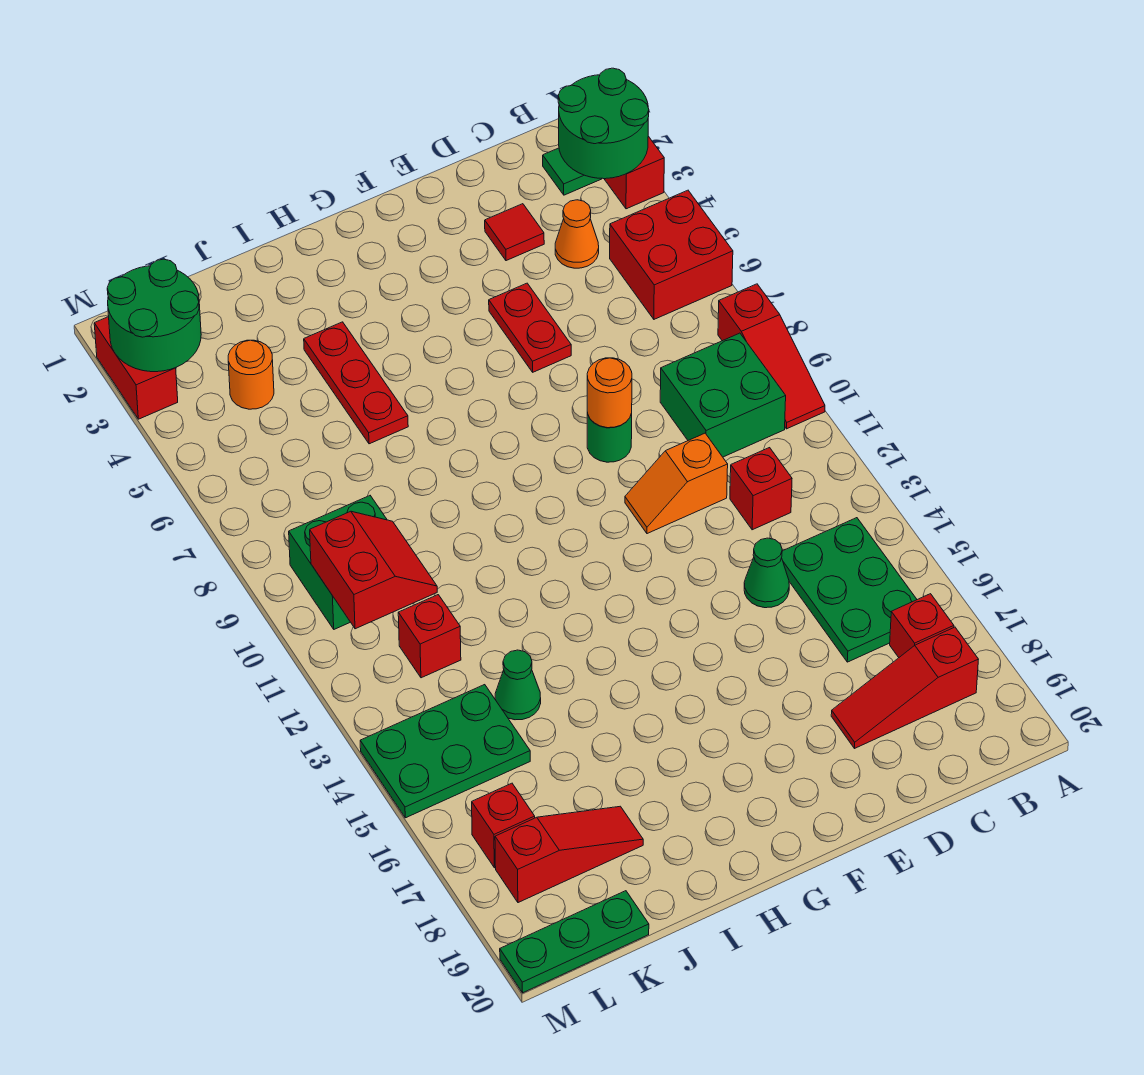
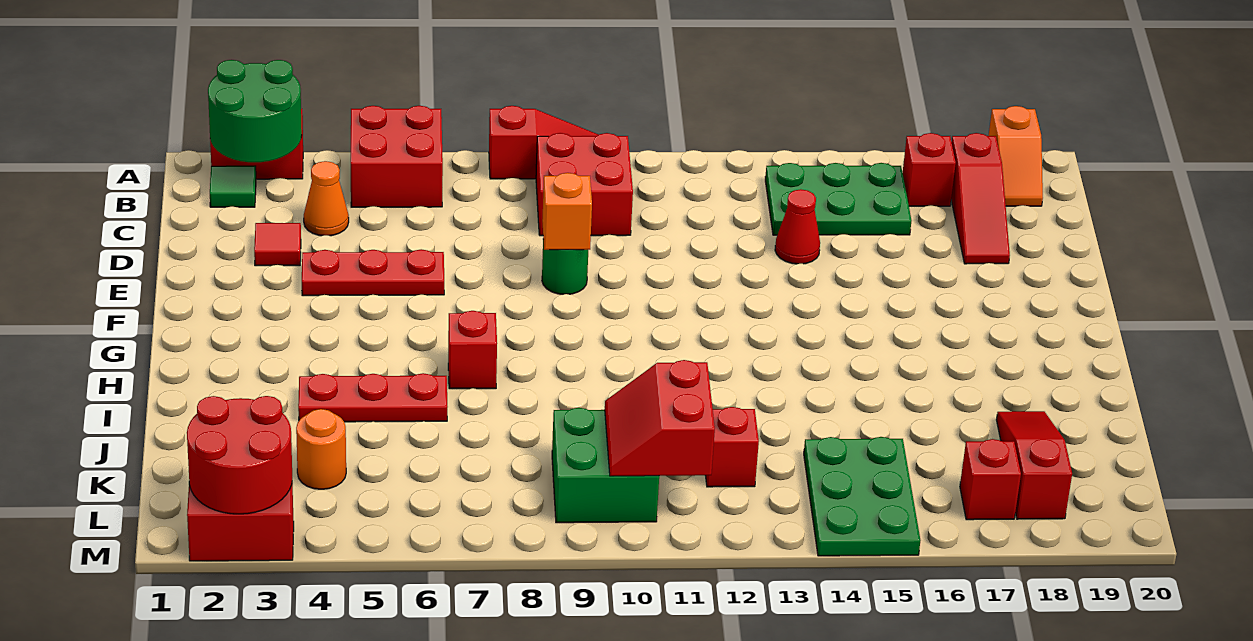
green 2x2 brick [660,333,786,457] -> red 2x2 brick [536,133,633,236]
red 1x1 brick [730,448,792,530] -> red 1x1 brick moved to [448,311,497,389]
orange 1x2 slope [625,433,728,534] -> orange 1x2 slope moved to [989,106,1043,206]
green 1x1 cone [744,538,789,608] -> red 1x1 cone [775,189,820,264]
red 1x2 plate [489,283,571,372] -> red 1x3 plate [302,249,444,296]
orange 1x1 round brick [587,358,632,428] -> orange 1x1 brick [542,173,592,250]
green 1x1 cone [495,650,541,720] -> none
red 2x2 slope [310,511,437,629] -> red 2x2 slope turned to [605,360,715,476]
green 1x3 plate [500,891,649,993] -> none
green 2x2 round brick [107,259,201,372] -> red 2x2 round brick [187,396,292,514]

